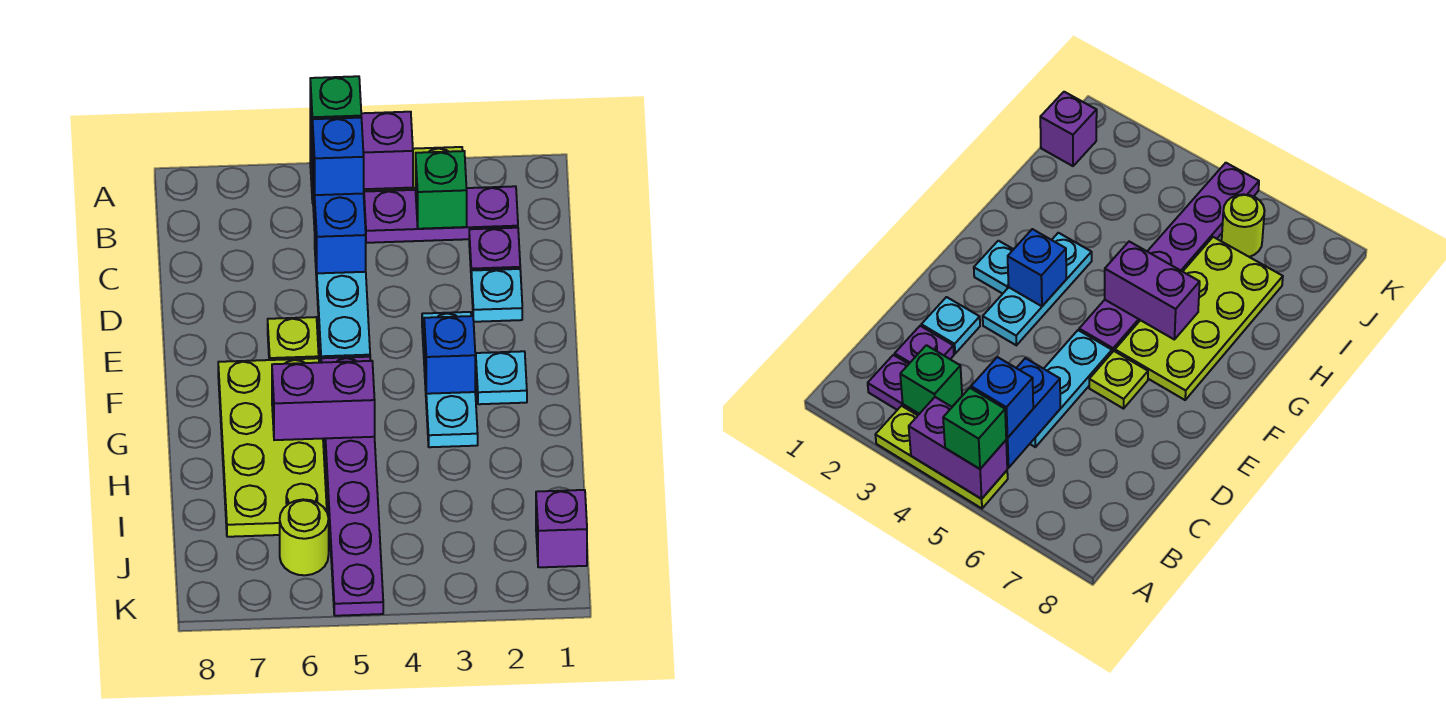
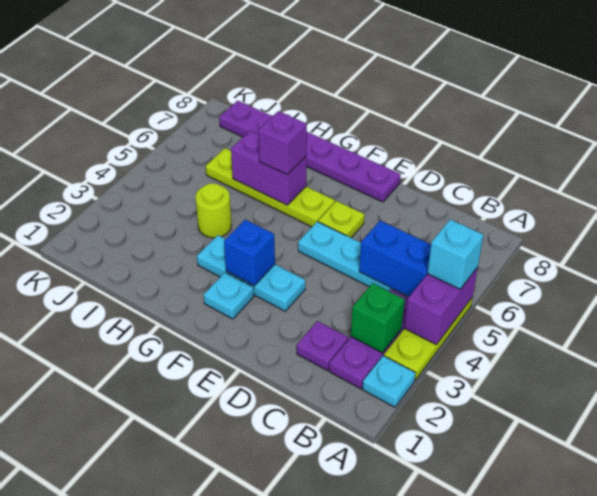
green 1x1 brick [310,76,361,137] -> cyan 1x1 brick [427,219,483,289]
blue 1x1 brick [312,118,364,195] -> none
cyan 1x1 plate [471,269,522,322] -> cyan 1x1 plate moved to [363,356,415,407]
purple 1x6 plate [321,357,383,616] -> purple 1x6 plate moved to [219,101,401,202]
lime 2x4 plate [218,358,327,537] -> lime 1x4 plate [206,148,335,227]
purple 1x2 brick [272,361,375,440] -> purple 1x2 brick turned to [231,130,306,205]
purple 1x1 brick [536,490,587,567] -> purple 1x1 brick moved to [258,111,307,175]
lime 1x1 round brick [280,500,329,575] -> lime 1x1 round brick moved to [195,183,232,238]

